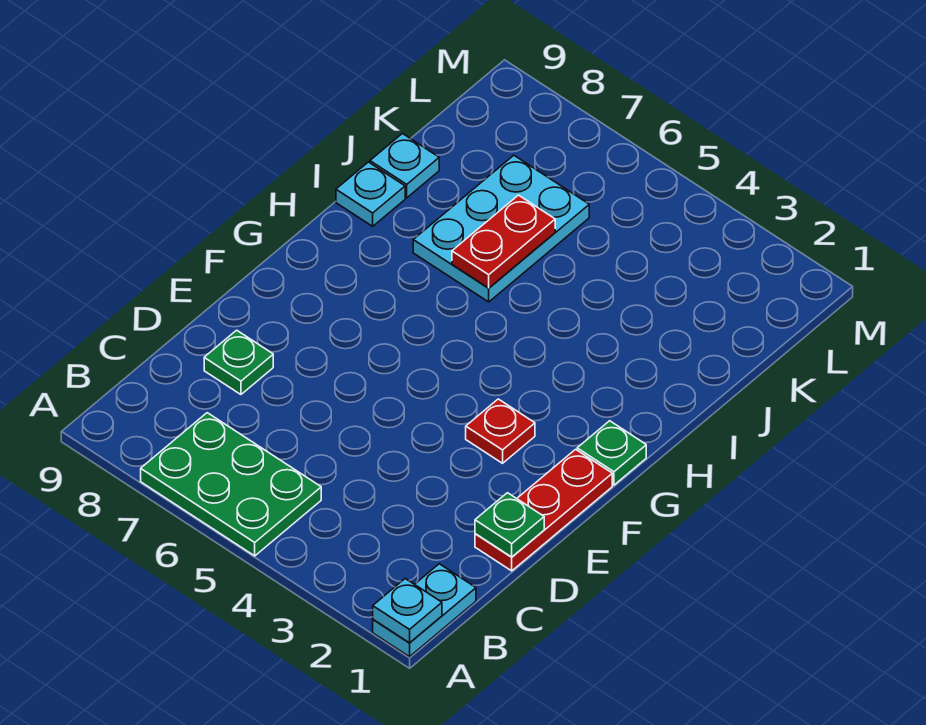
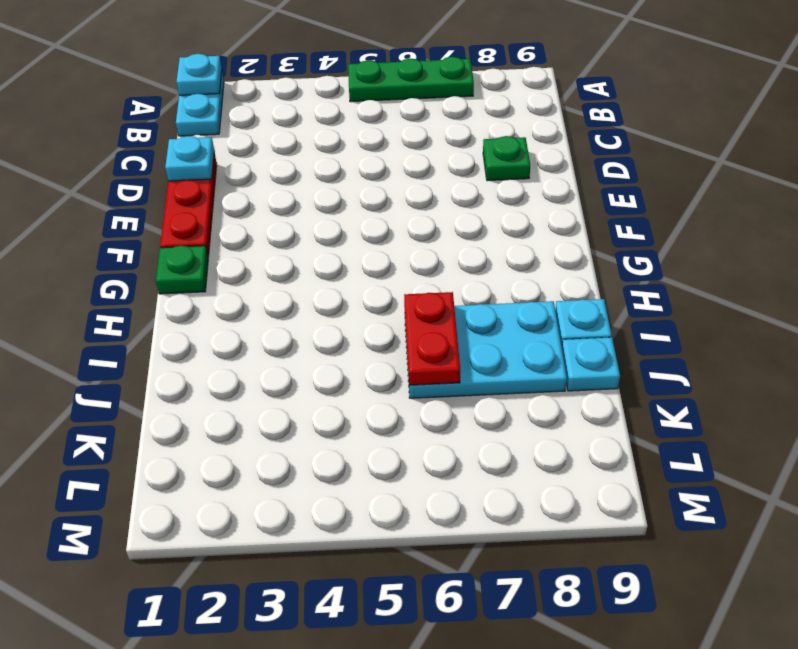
green 2x3 plate [141,413,321,556] -> green 1x3 plate [348,57,474,102]
green 1x1 plate [475,493,544,557] -> cyan 1x1 plate [165,136,214,181]
red 1x1 plate [466,399,535,463] -> none
cyan 2x3 plate [413,155,589,302] -> cyan 2x3 plate turned to [405,301,567,398]

